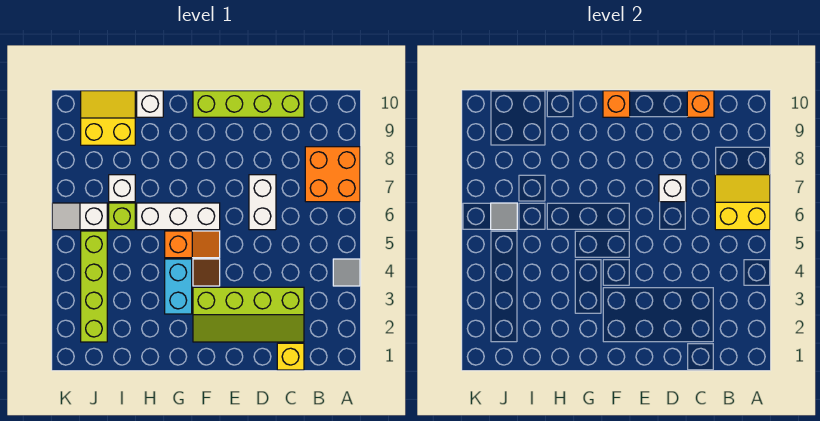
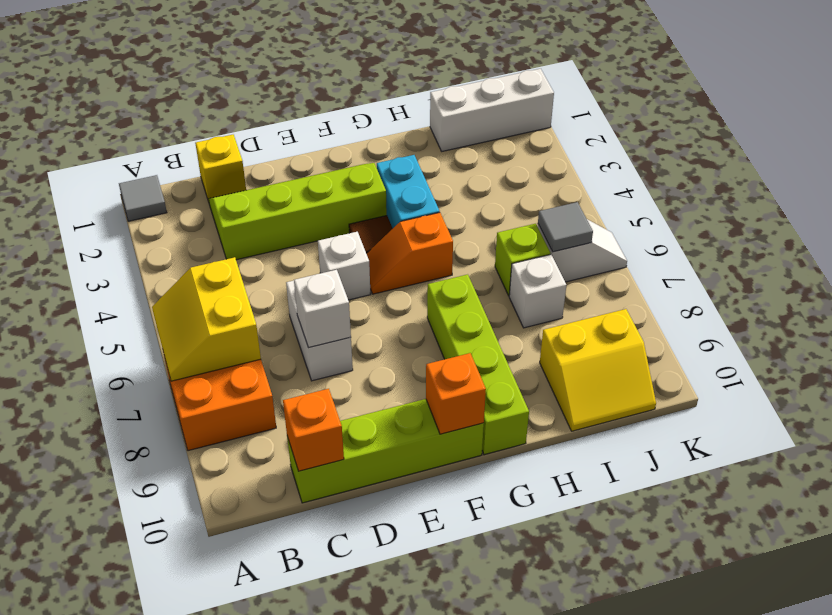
grey 1x1 tile [333,259,360,286] -> grey 1x1 tile moved to [119,175,167,221]
yellow 2x2 slope [715,175,770,230] -> yellow 2x2 slope turned to [152,257,261,381]
white 1x3 brick [137,203,220,230] -> white 1x3 brick moved to [430,69,554,151]
white 1x1 brick [137,91,163,117] -> white 1x1 brick moved to [318,232,371,300]
lime 1x4 brick [81,231,107,342] -> lime 1x4 brick moved to [427,274,529,455]

